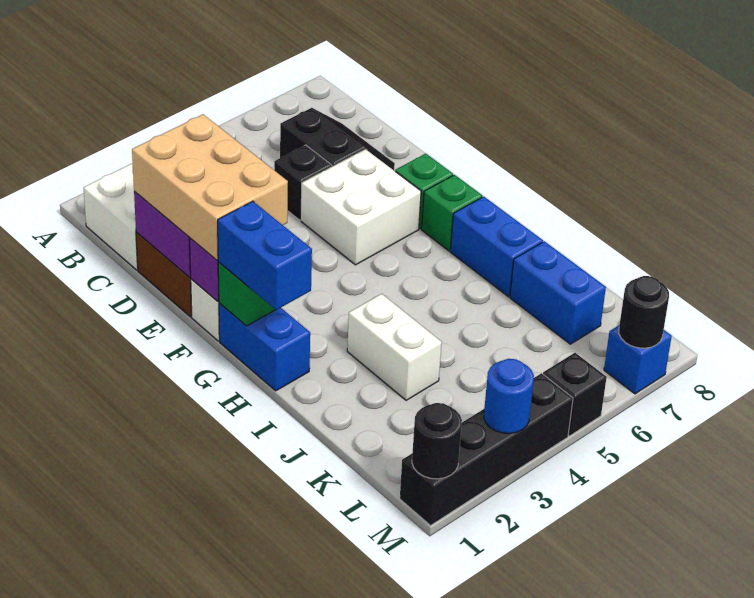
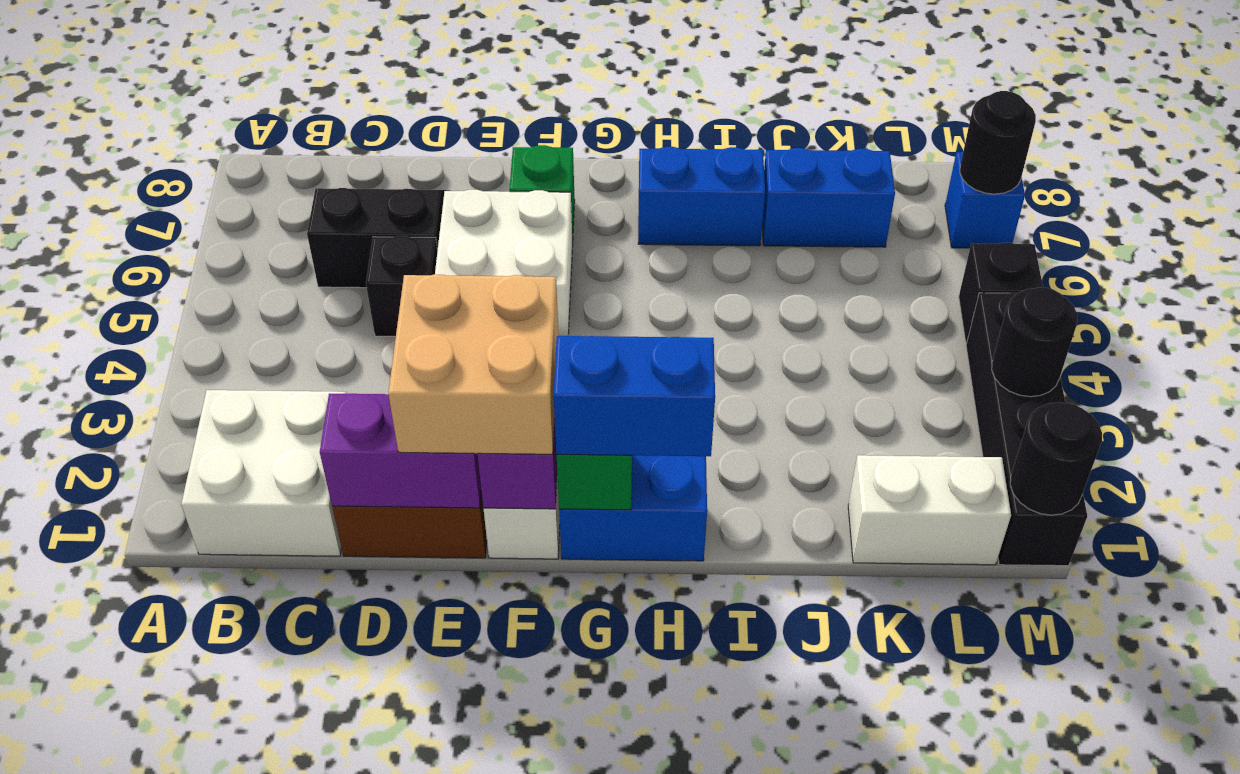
tan 2x3 brick [132,114,288,260] -> tan 2x2 brick [388,274,559,454]
green 1x1 brick [422,175,482,251] -> none
white 1x2 brick [347,294,442,400] -> white 1x2 brick moved to [848,455,1011,565]
blue 1x1 round brick [484,359,534,433] -> black 1x1 round brick [992,287,1077,397]

